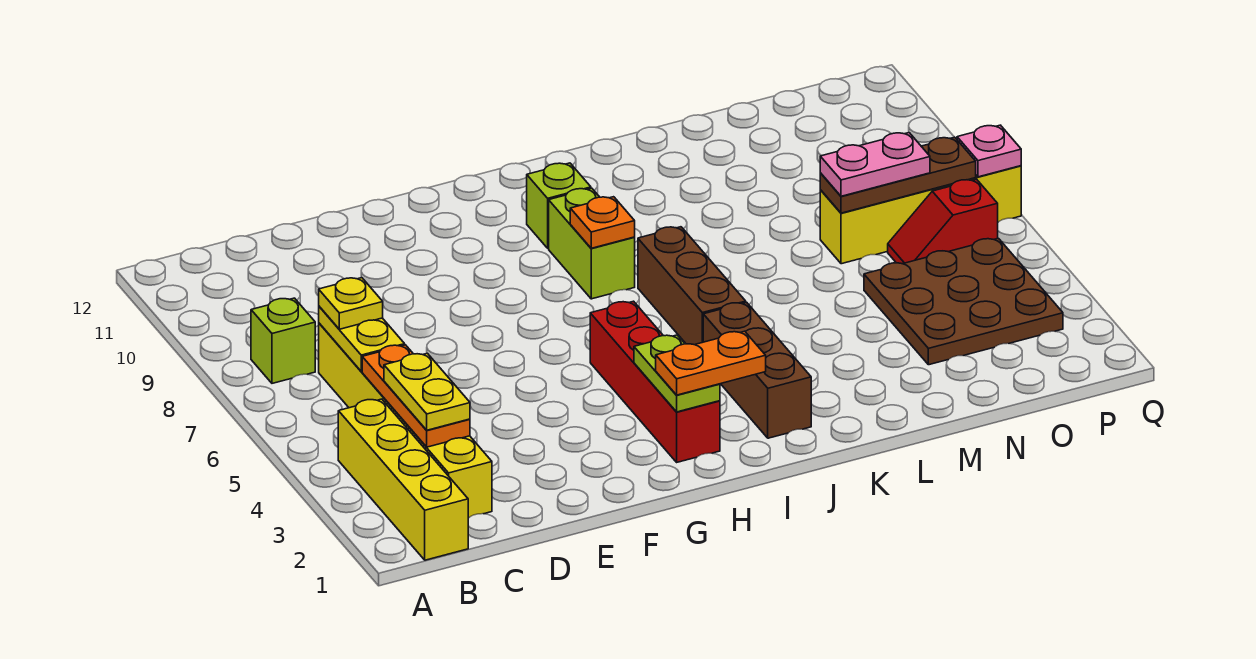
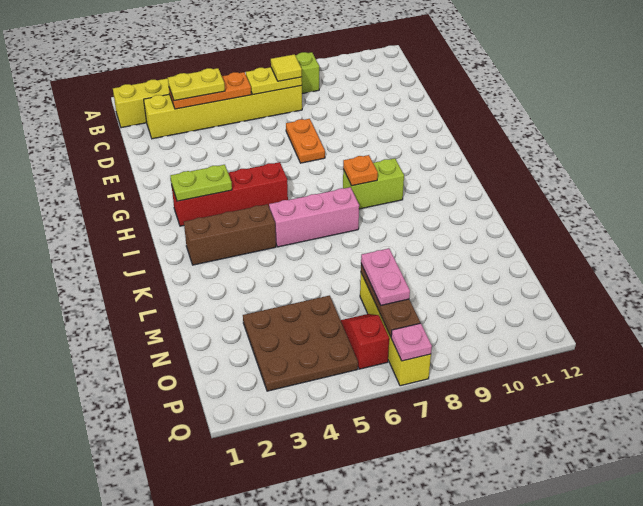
yellow 1x1 plate [319,278,383,329] -> yellow 1x1 tile [271,54,302,81]
orange 1x2 plate [656,331,766,395] -> orange 1x2 plate moved to [286,119,325,163]
lime 1x1 brick [527,163,591,248] -> none
brown 1x3 brick [638,227,746,345] -> pink 1x3 brick [269,187,359,247]

